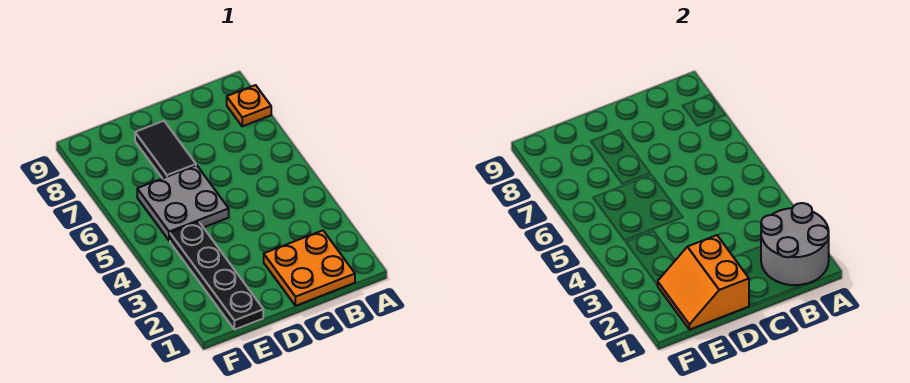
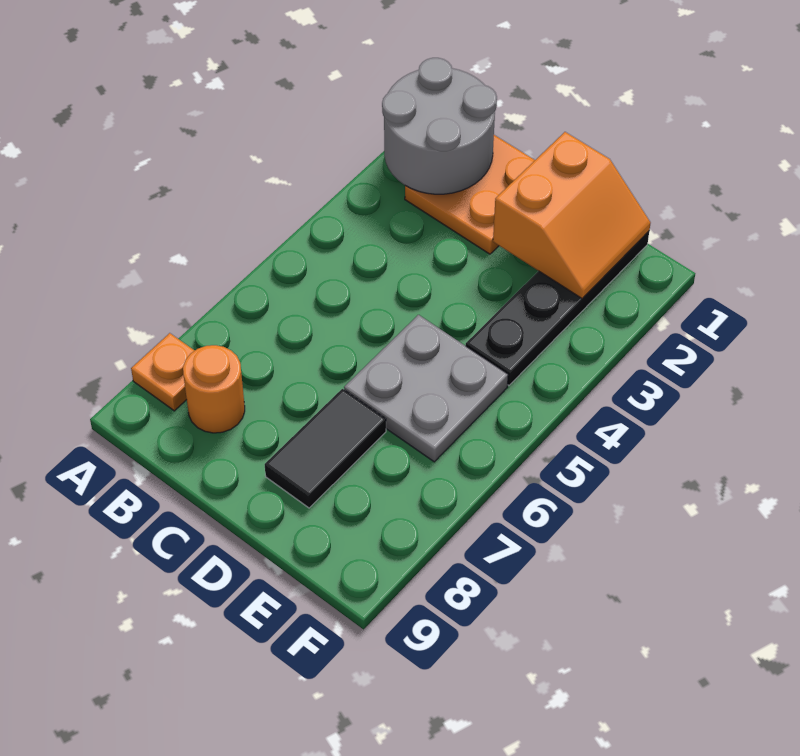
none -> orange 1x1 round brick [183,345,245,433]

